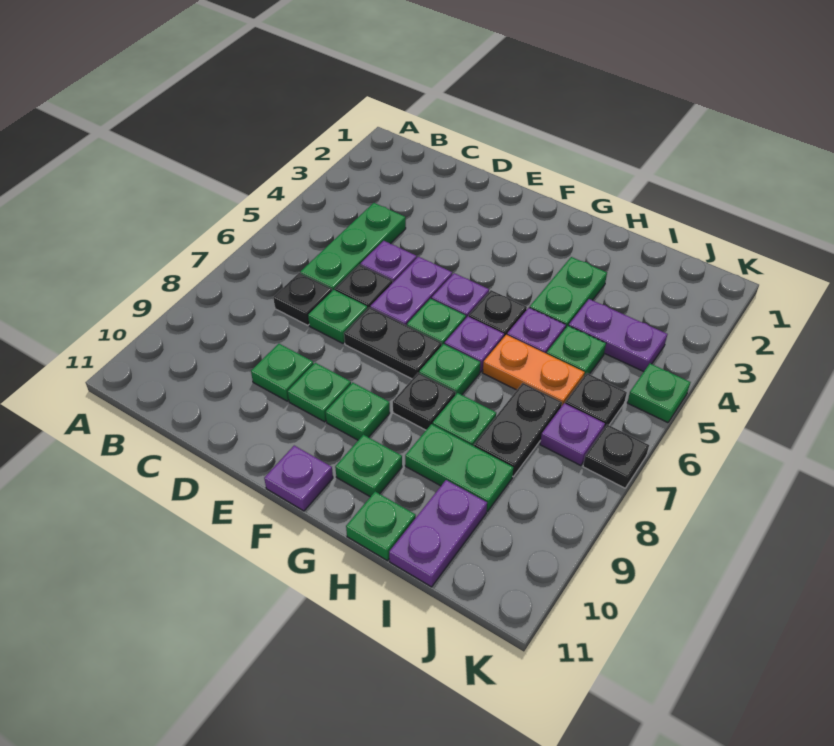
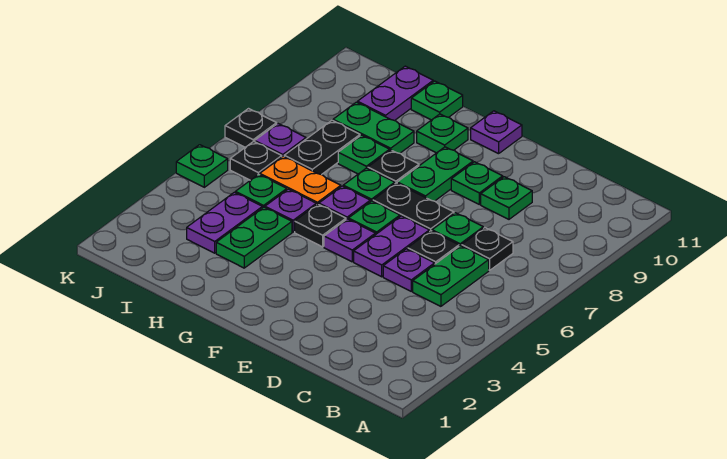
green 1x3 plate [300,203,406,291] -> green 1x2 plate [413,246,489,306]
green 1x1 plate [326,382,390,440] -> green 1x2 plate [397,147,473,201]
purple 1x2 plate [569,299,667,372] -> purple 1x2 plate turned to [187,192,262,253]

